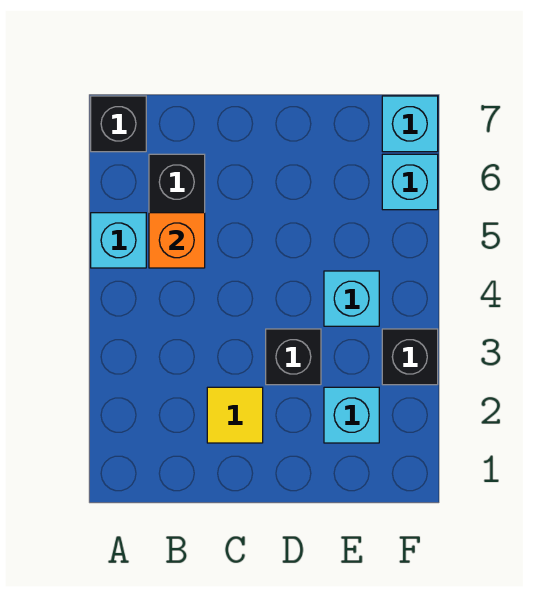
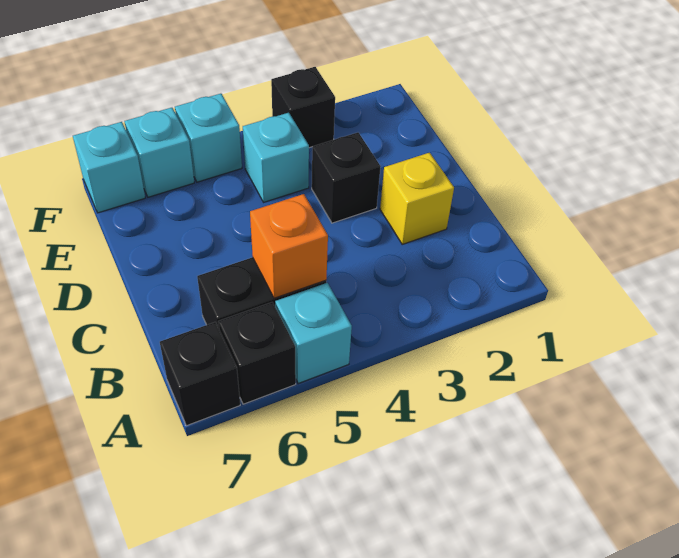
none -> black 1x1 brick [218,302,296,404]
yellow 1x1 tile [207,387,263,443] -> yellow 1x1 brick [380,153,454,244]
cyan 1x1 brick [324,387,379,443] -> cyan 1x1 brick moved to [175,94,242,182]

